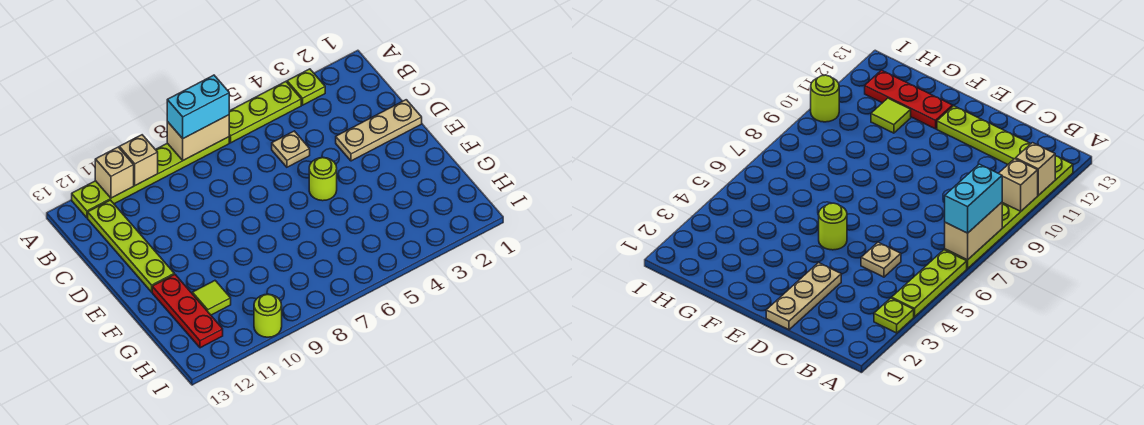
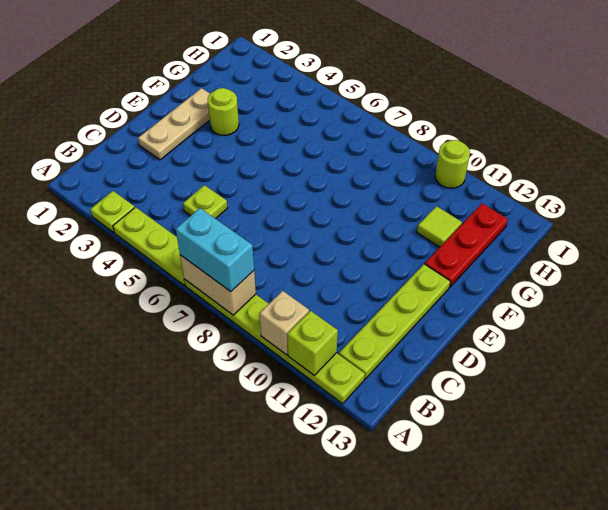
tan 1x1 brick [95,147,134,198] -> lime 1x1 brick [287,311,338,375]
tan 1x1 plate [272,131,310,167] -> lime 1x1 plate [183,185,227,219]
tan 1x3 plate [336,100,422,161] -> tan 1x3 plate turned to [138,88,210,160]
lime 1x1 round brick [309,158,337,201] -> lime 1x1 round brick moved to [208,88,239,135]

